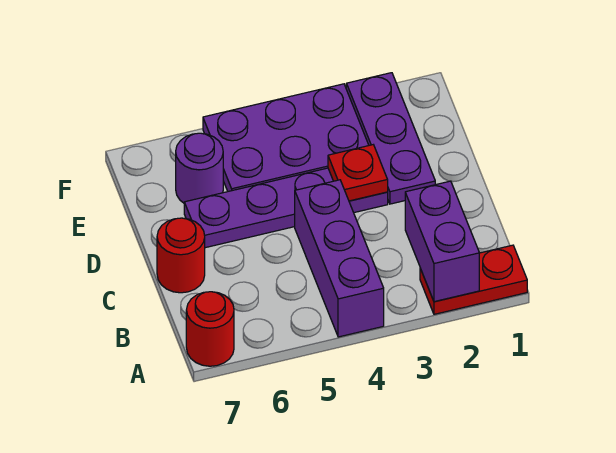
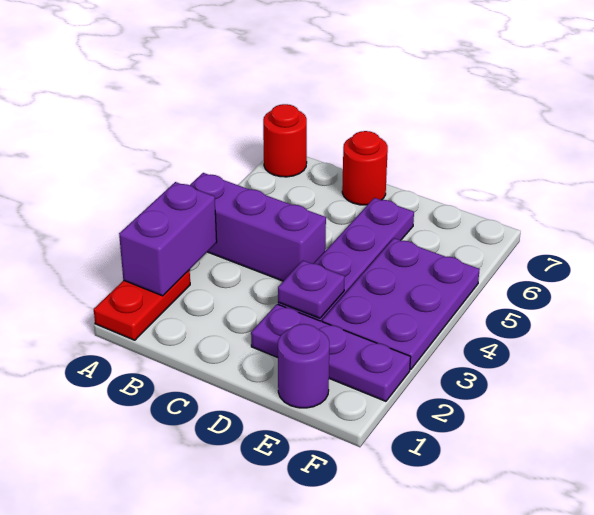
purple 1x2 brick [405,181,479,302] -> purple 1x2 brick turned to [119,182,217,296]
red 1x1 plate [328,145,388,201] -> purple 1x1 plate [278,261,345,318]
purple 1x1 round brick [176,133,223,203] -> purple 1x1 round brick moved to [278,324,329,408]

